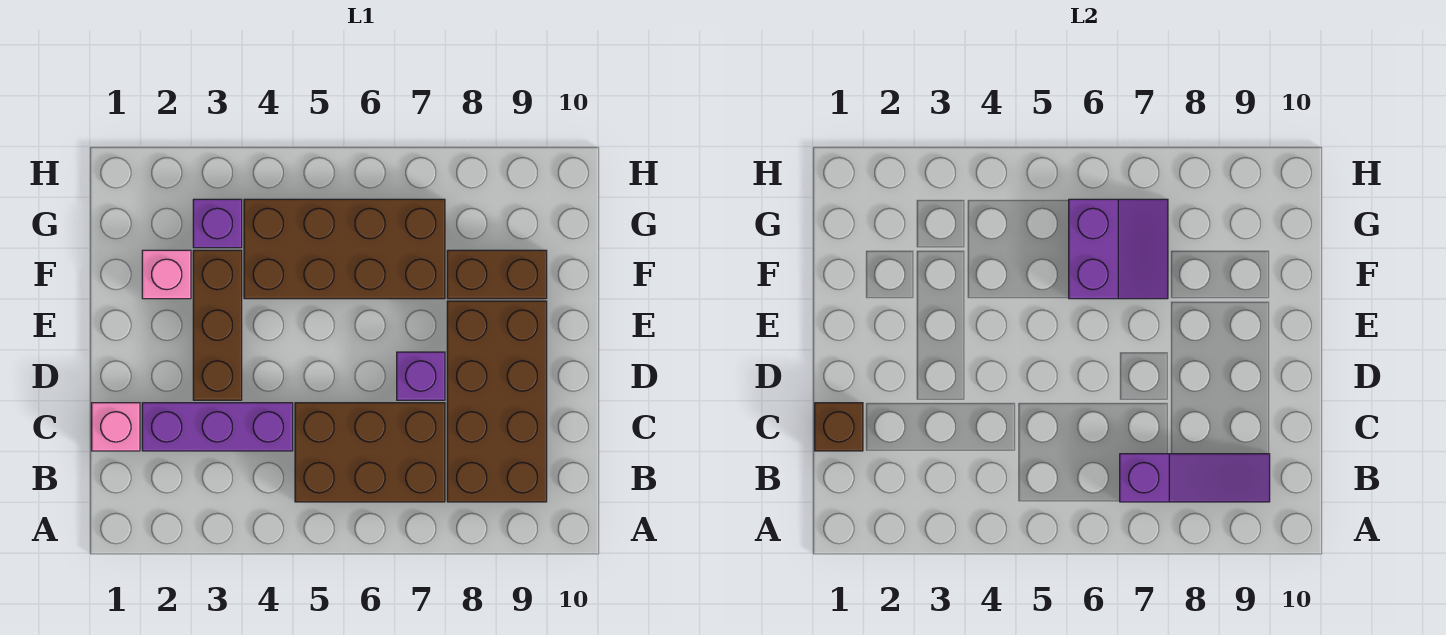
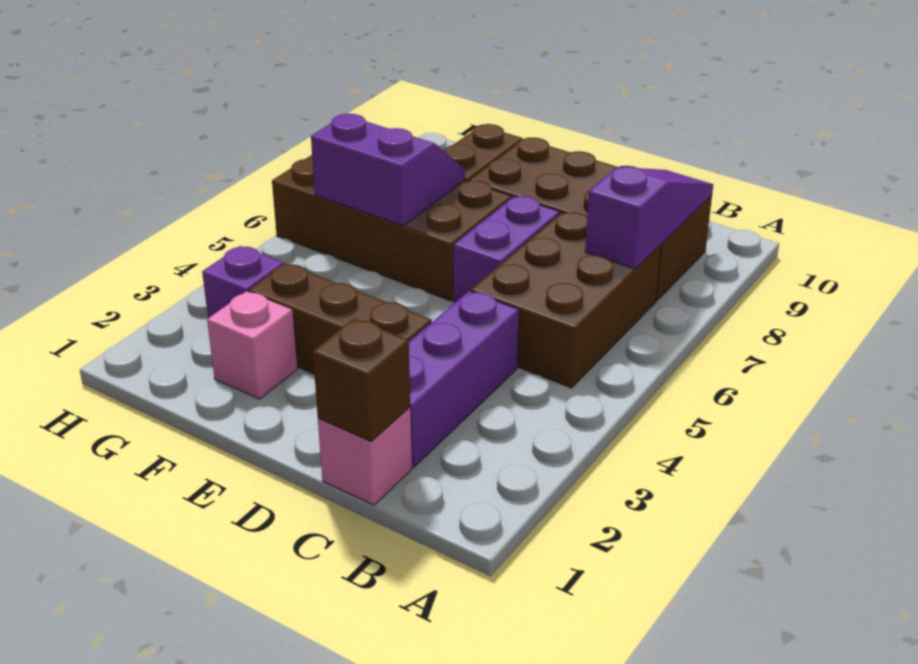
purple 1x1 brick [397,352,445,400] -> purple 1x2 brick [454,196,560,302]
brown 2x4 brick [244,199,445,299] -> brown 2x4 brick turned to [272,155,512,301]

